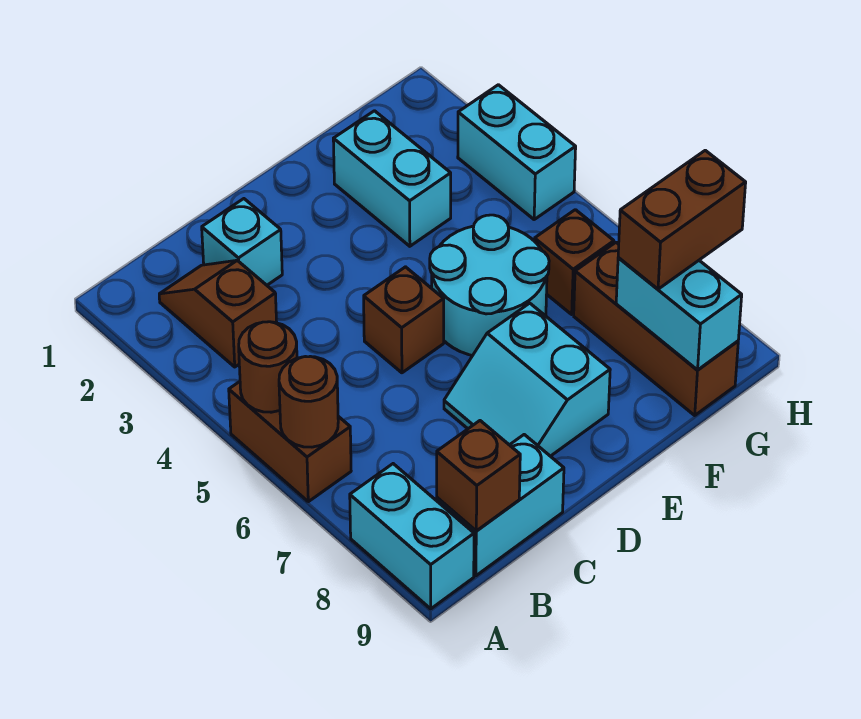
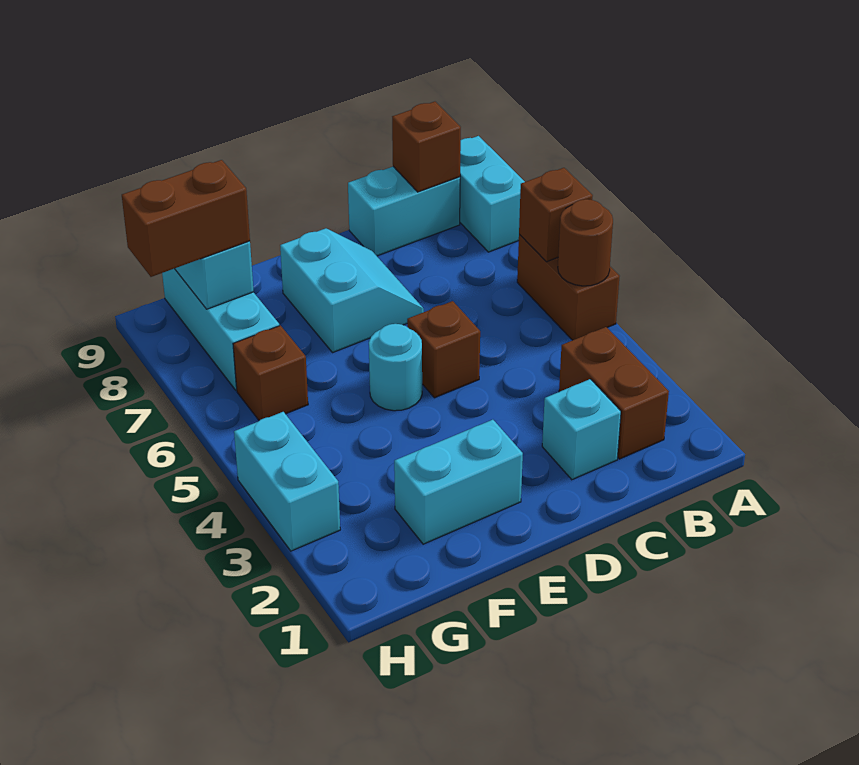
brown 1x1 round brick [279,356,338,447] -> brown 1x1 brick [519,168,593,262]
brown 1x2 slope [159,260,277,367] -> brown 1x2 brick [559,327,669,459]
cyan 2x2 round brick [430,215,549,356] -> cyan 1x1 round brick [369,324,422,411]
cyan 1x2 brick [333,111,451,246] -> cyan 1x2 brick turned to [394,420,523,544]
brown 1x3 brick [574,243,738,415] -> cyan 1x3 brick [162,269,279,390]

